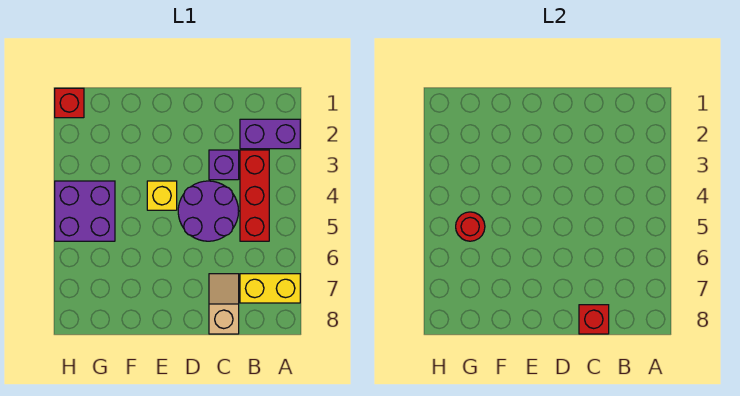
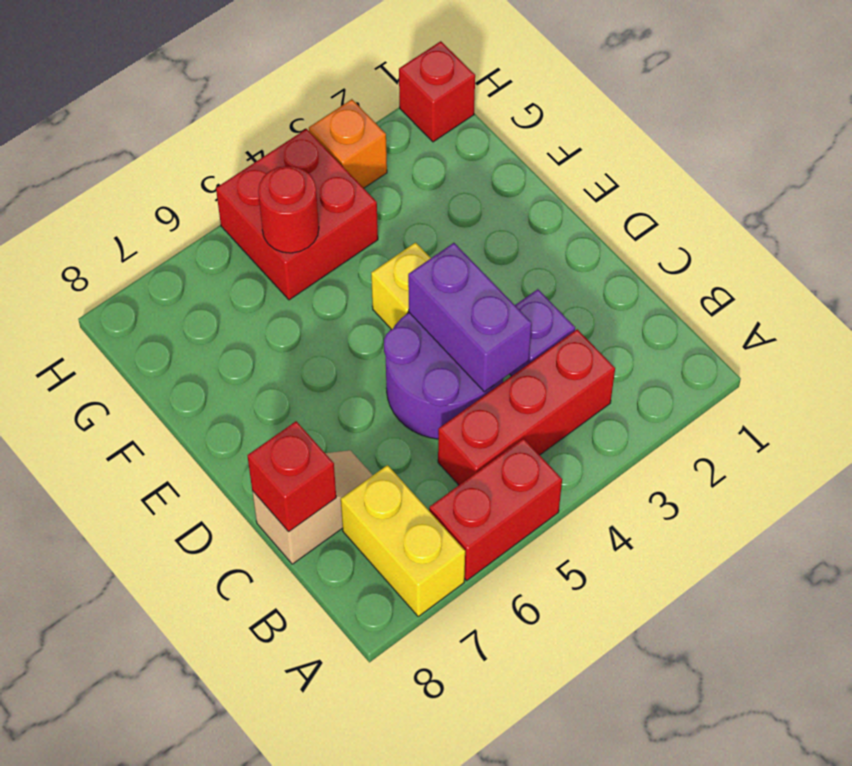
purple 1x2 brick [240,119,300,149] -> purple 1x2 brick moved to [408,243,532,392]
none -> red 1x2 brick [429,438,562,581]
purple 2x2 brick [55,181,115,241] -> red 2x2 brick [216,129,378,300]
none -> orange 1x1 brick [309,99,387,188]

